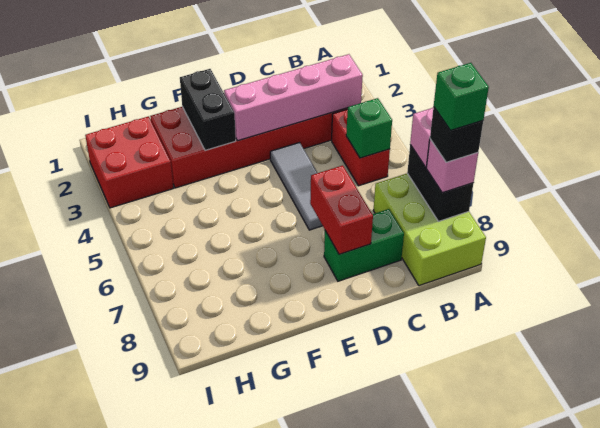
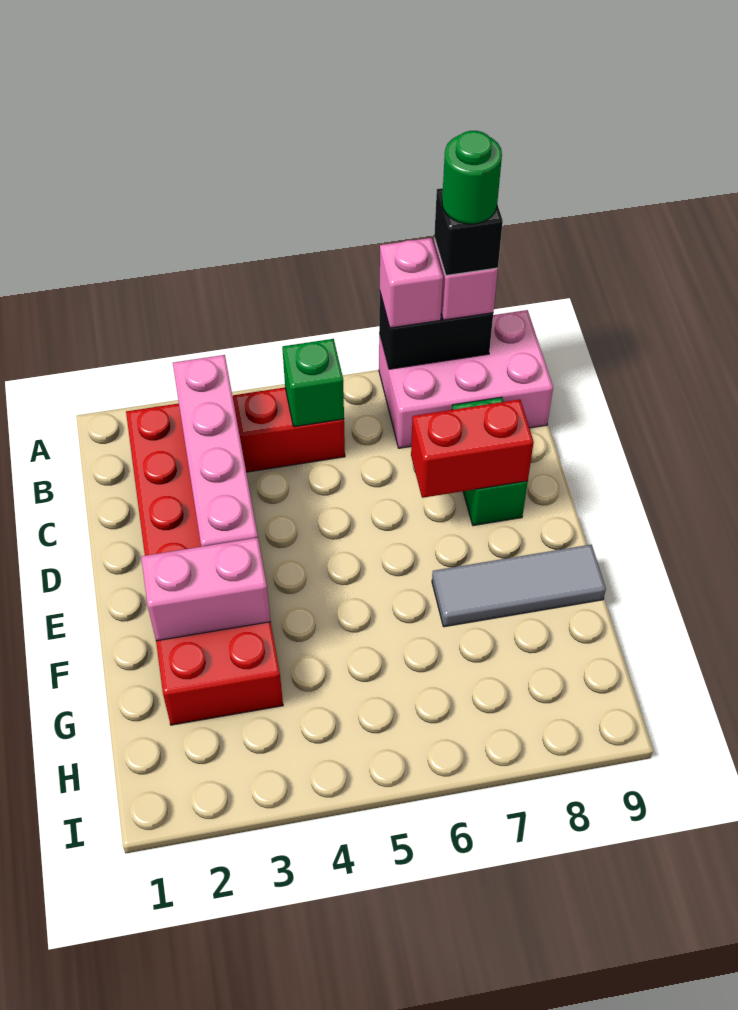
lime 2x3 brick [373,173,486,286] -> pink 2x3 brick [379,310,553,448]
green 1x1 brick [434,63,489,131] -> green 1x1 round brick [442,131,502,224]
grey 1x3 tile [270,143,323,230] -> grey 1x3 tile moved to [432,545,606,627]
black 1x2 brick [180,69,236,150] -> pink 1x2 brick [141,538,271,641]
red 2x2 brick [85,116,173,208] -> none

